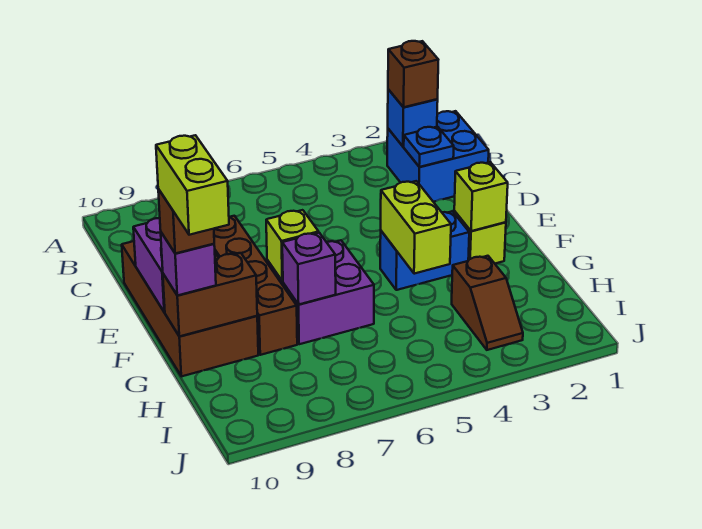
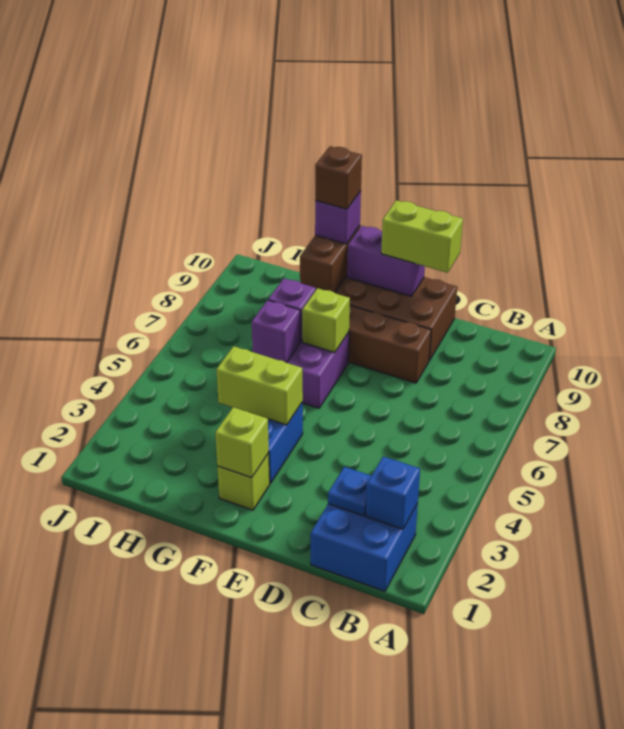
brown 1x1 brick [388,41,438,107] -> none
none -> purple 1x1 brick [252,300,300,363]
lime 1x2 brick [156,135,229,235] -> lime 1x2 brick moved to [381,200,463,273]
brown 1x2 slope [452,256,523,350] -> none

